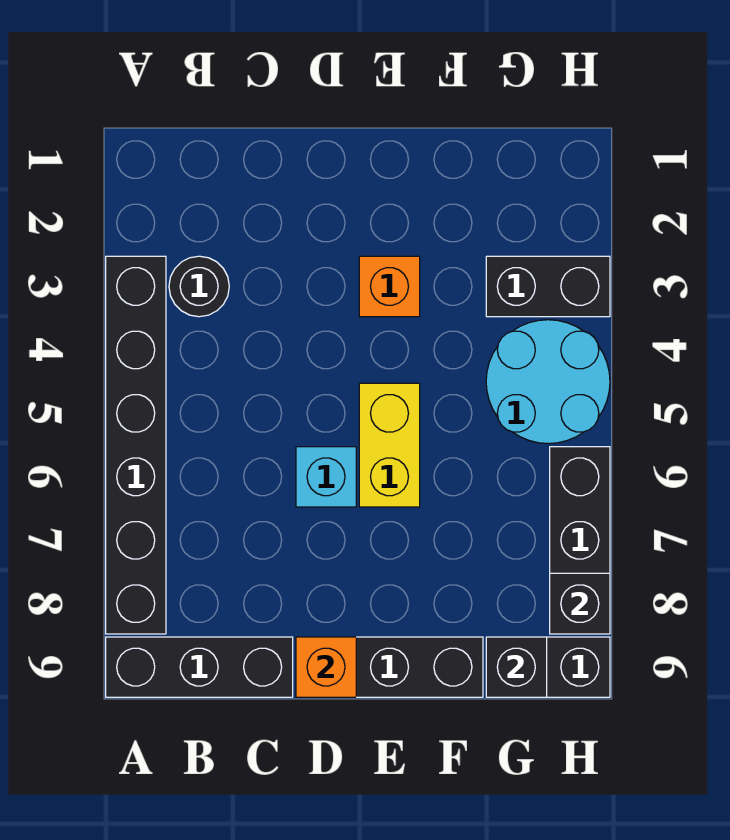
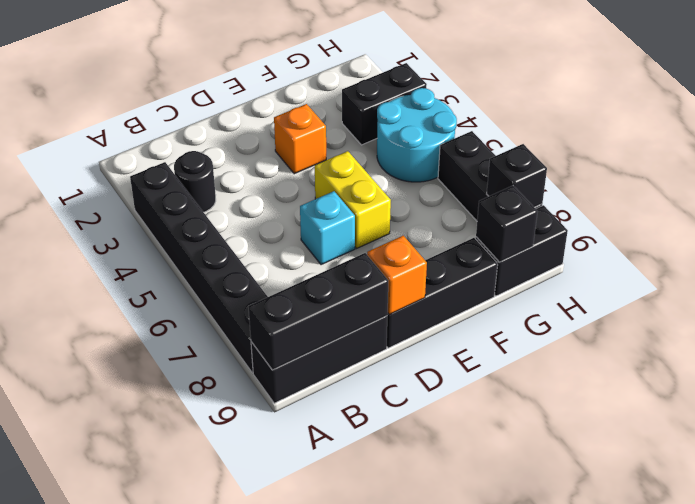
none -> black 1x3 brick [248,253,388,370]

